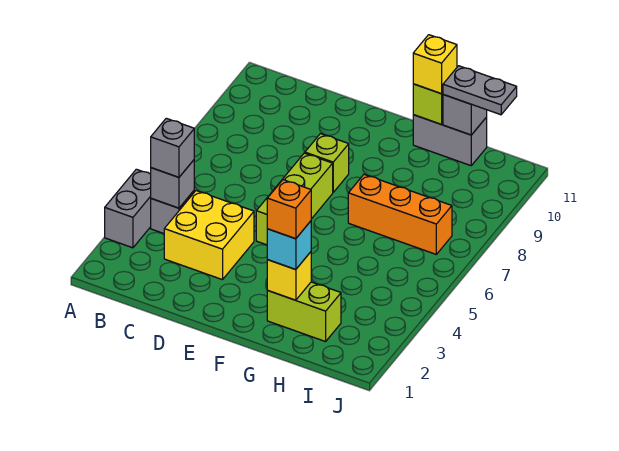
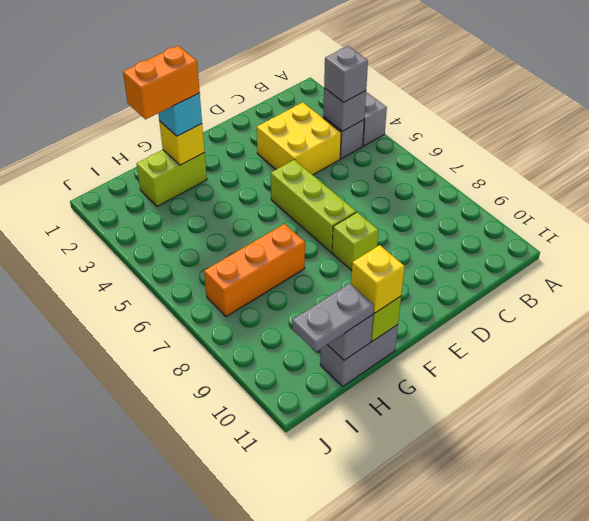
orange 1x1 brick [267,180,311,239] -> orange 1x2 brick [123,46,200,119]

